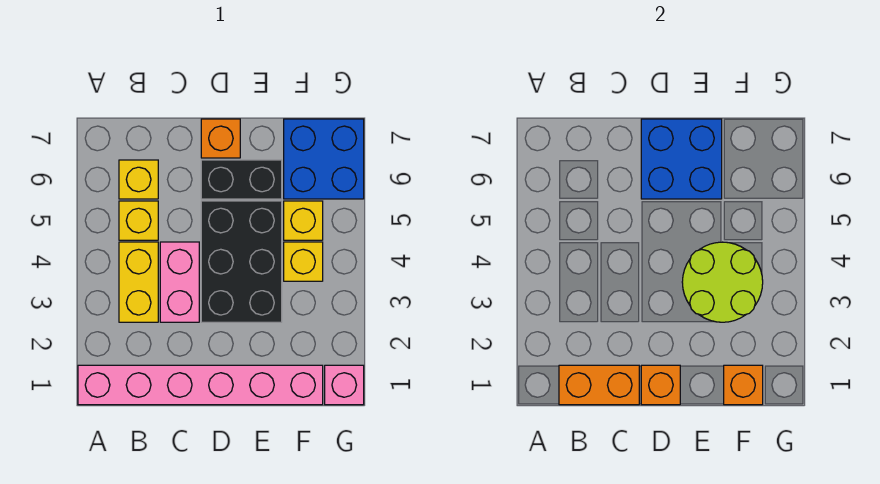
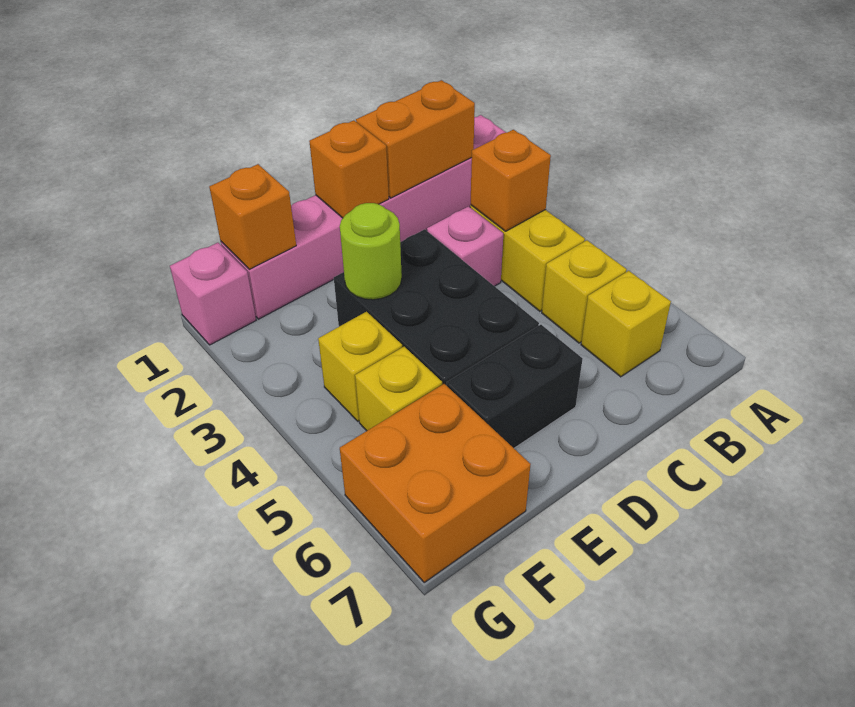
pink 1x2 brick [160,242,199,322] -> pink 1x1 brick [427,206,503,286]
blue 2x2 brick [641,119,722,199] -> none
orange 1x1 brick [201,119,240,158] -> orange 1x1 brick moved to [471,130,551,231]
lime 2x2 round brick [682,242,763,322] -> lime 1x1 round brick [340,203,402,300]
blue 2x2 brick [284,119,364,199] -> orange 2x2 brick [340,384,531,582]

